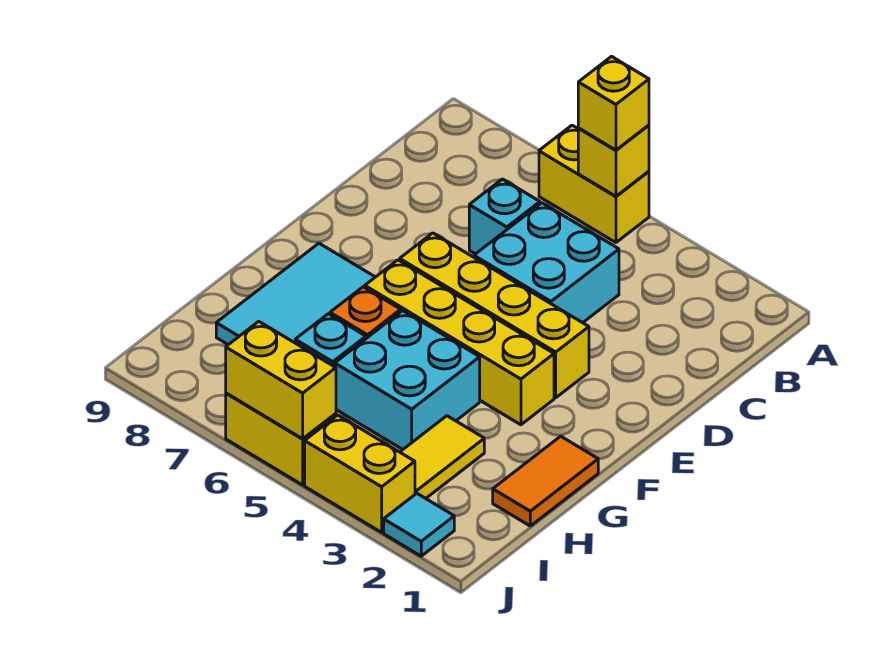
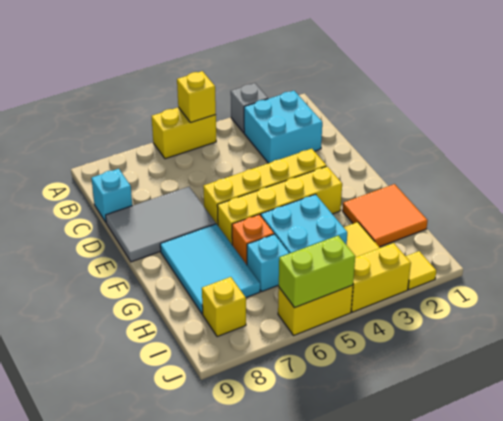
none -> grey 1x1 brick [231,83,268,133]
yellow 1x1 brick [578,57,649,150] -> yellow 1x1 brick moved to [202,277,246,337]
cyan 2x2 brick [474,203,619,323] -> cyan 2x2 brick moved to [244,91,322,163]
cyan 1x1 brick [469,179,540,254] -> cyan 1x1 brick moved to [91,169,132,222]
none -> grey 2x3 tile [106,187,216,262]
orange 1x2 tile [493,436,598,526] -> orange 2x2 tile [343,184,428,247]
cyan 1x1 tile [384,493,454,556] -> yellow 1x1 tile [406,251,436,290]
yellow 1x2 brick [226,321,336,439] -> lime 1x2 brick [279,236,355,308]

